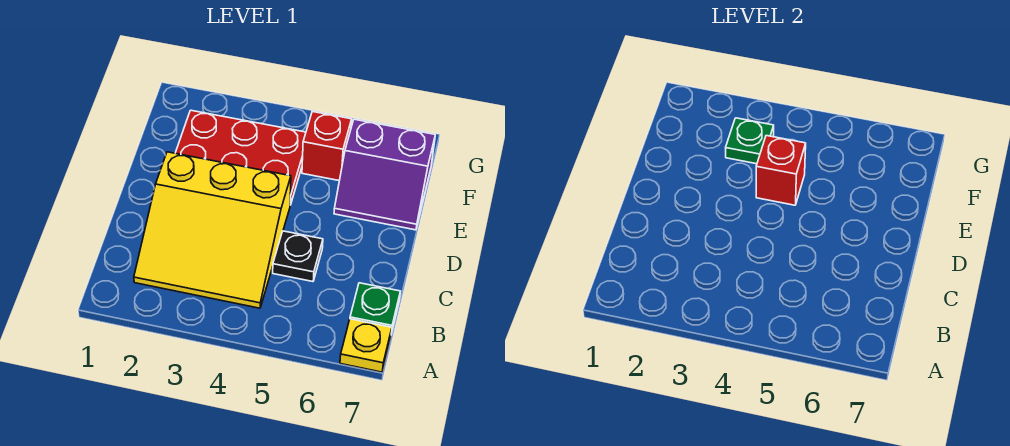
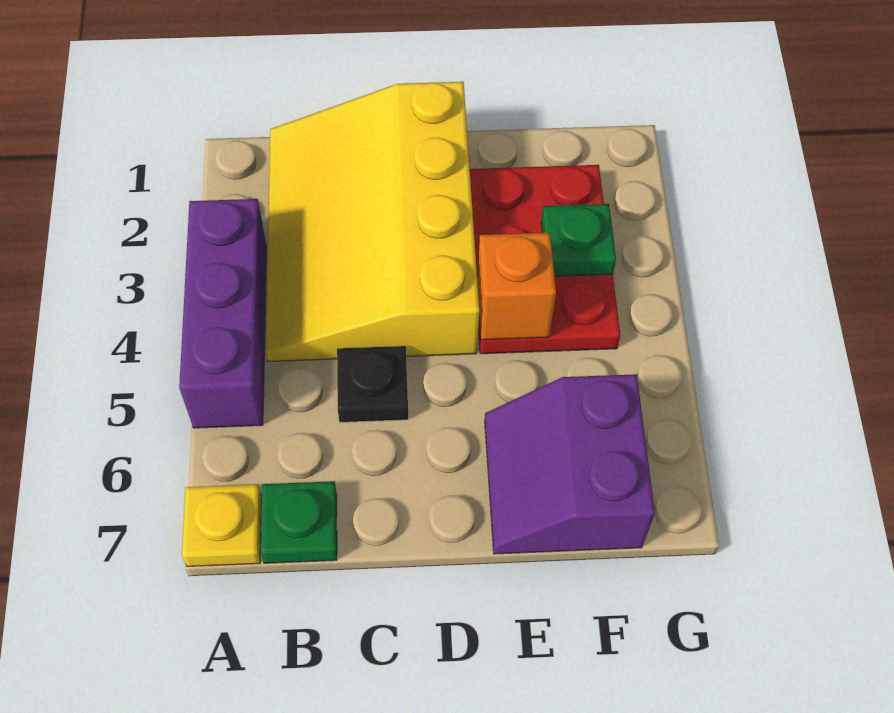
none -> purple 1x3 brick [179,199,267,428]
yellow 3x3 slope [134,152,291,308] -> yellow 3x4 slope [266,82,479,361]
red 1x1 brick [756,136,806,205] -> orange 1x1 brick [477,233,556,340]
red 1x1 brick [302,112,352,181] -> none

